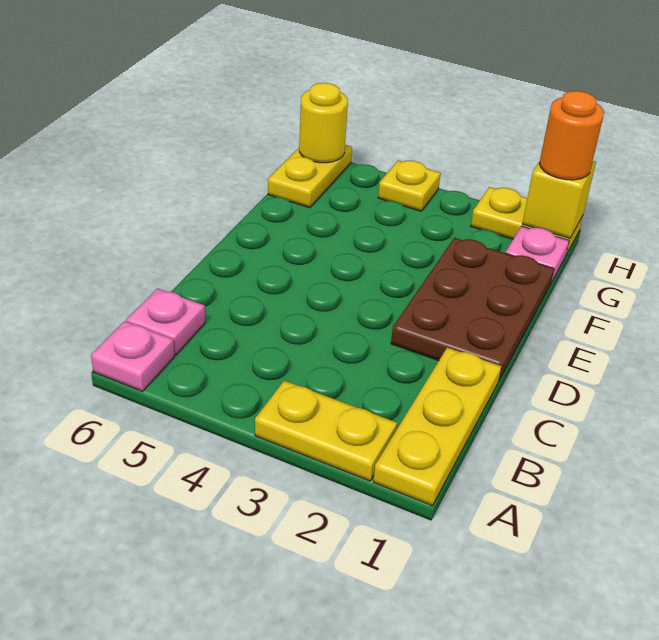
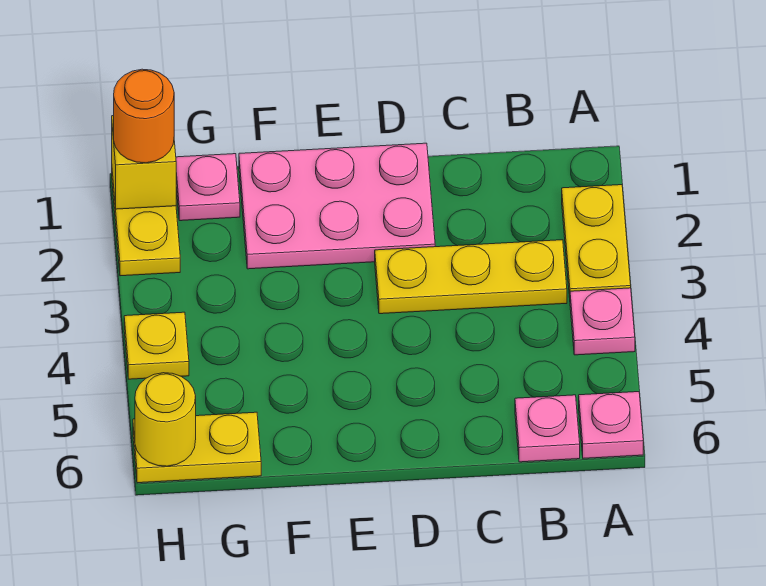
yellow 1x3 plate [373,348,501,506] -> yellow 1x3 plate moved to [375,240,567,314]
none -> pink 1x1 plate [570,288,635,355]
brown 2x3 plate [391,238,554,382] -> pink 2x3 plate [239,143,435,269]

